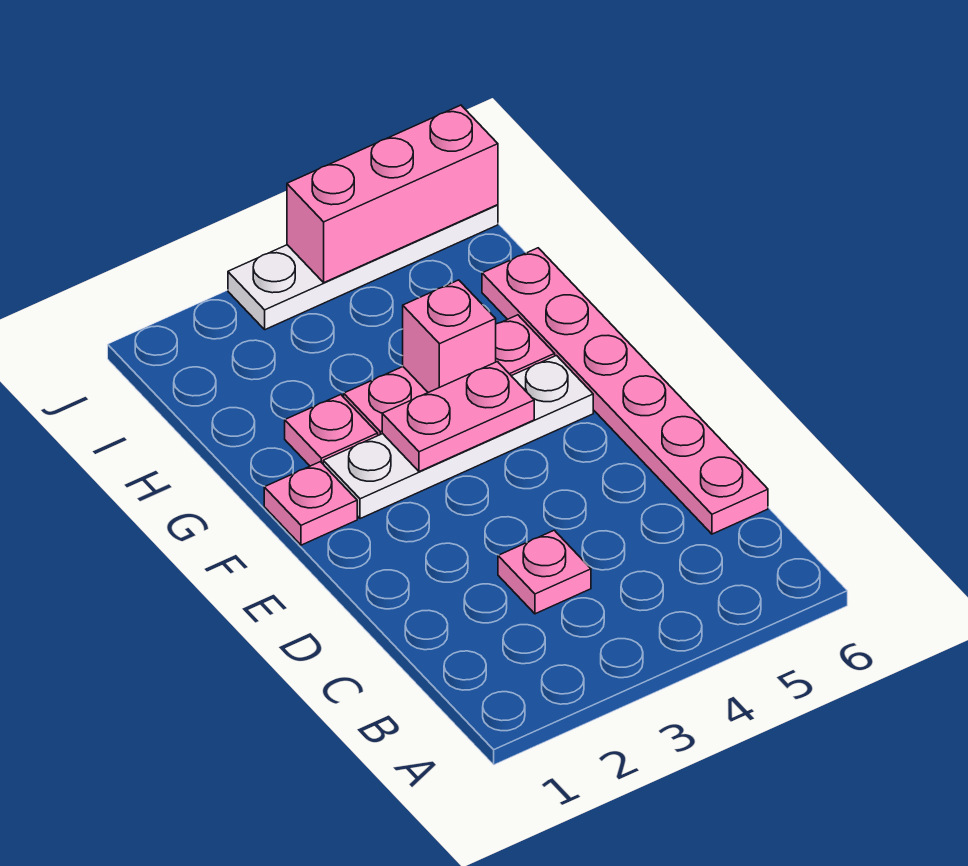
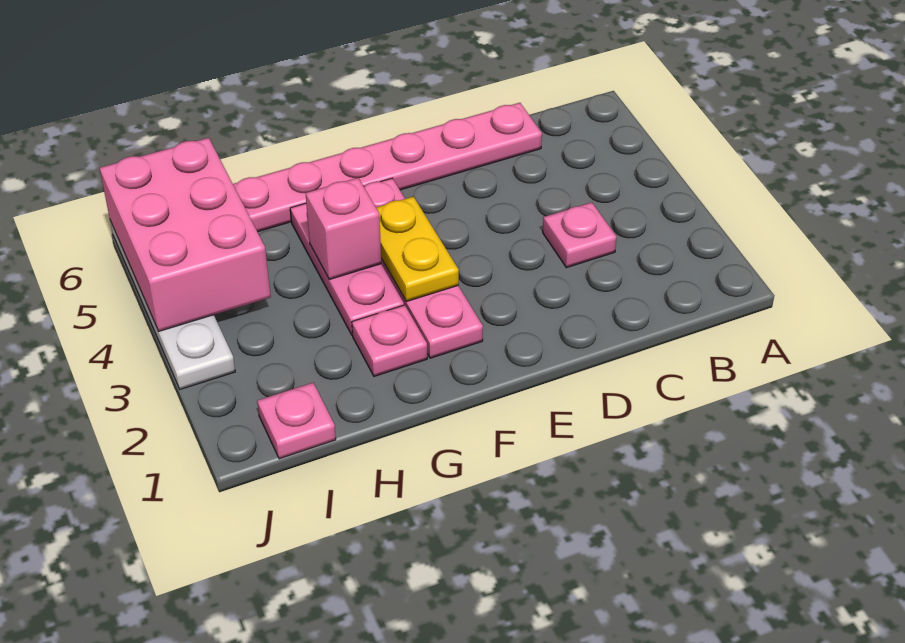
pink 1x1 plate [264,462,357,545] -> pink 1x1 plate moved to [257,383,336,459]
white 1x4 plate [323,356,593,519] -> pink 1x4 plate [364,178,483,358]
pink 1x2 plate [382,362,534,472] -> yellow 1x2 plate [376,196,459,302]
pink 1x3 brick [287,105,498,282] -> pink 2x3 brick [100,138,271,331]

